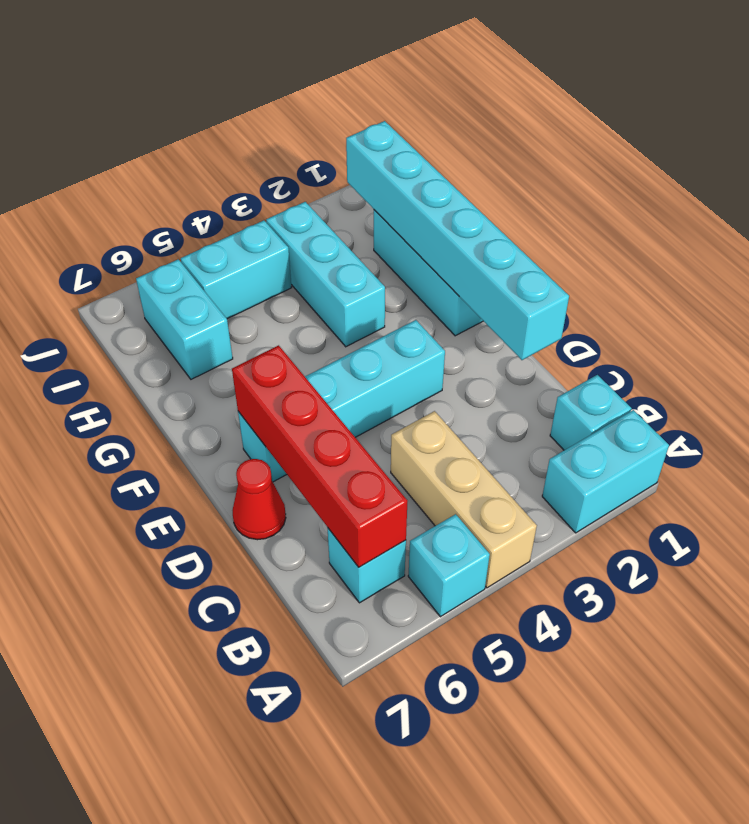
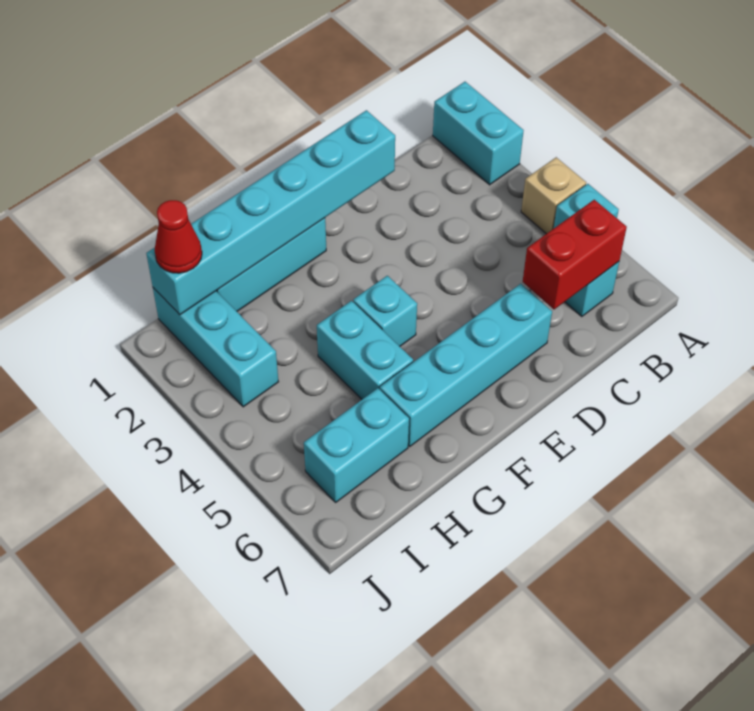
tan 1x3 brick [391,411,537,588] -> tan 1x1 brick [521,157,586,234]
cyan 1x1 brick [550,375,631,450] -> cyan 1x1 brick moved to [353,276,417,346]
red 1x4 brick [232,345,407,567] -> red 1x2 brick [523,200,627,309]
red 1x1 cone [233,459,286,540] -> red 1x1 cone moved to [154,200,202,273]
cyan 1x4 brick [238,320,445,482] -> cyan 1x4 brick turned to [380,284,552,446]
cyan 1x3 brick [266,202,385,347] -> cyan 1x3 brick turned to [153,288,278,407]
cyan 1x2 brick [181,220,292,319] -> cyan 1x2 brick moved to [317,301,413,399]

